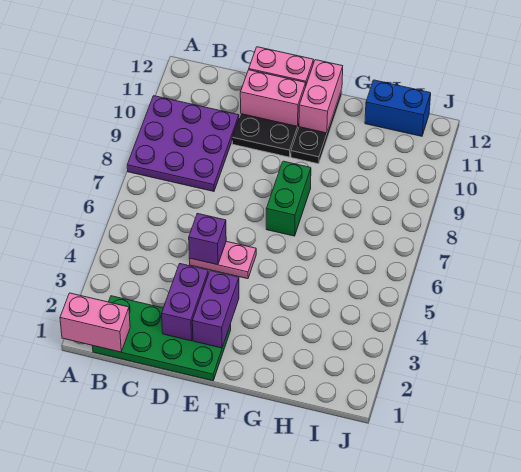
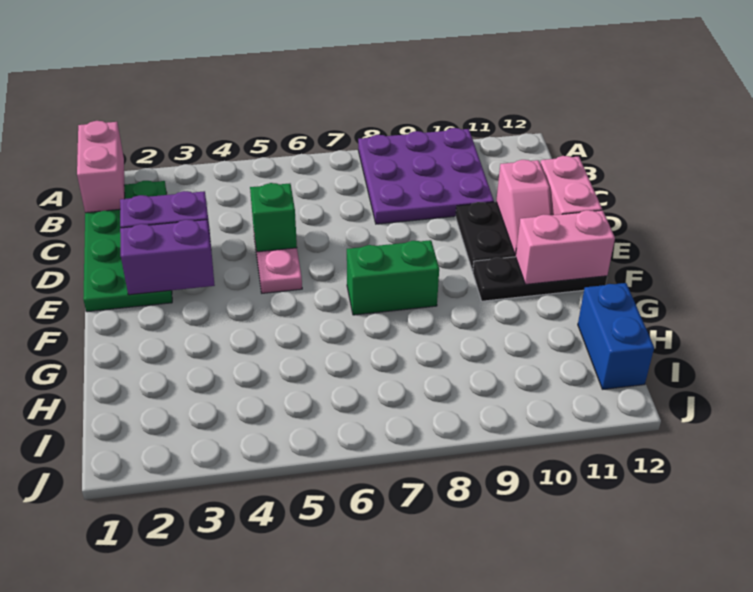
purple 1x1 brick [189,213,226,265] -> green 1x1 brick [250,183,297,252]
pink 1x2 brick [240,70,306,126] -> pink 1x2 slope [496,160,552,255]

